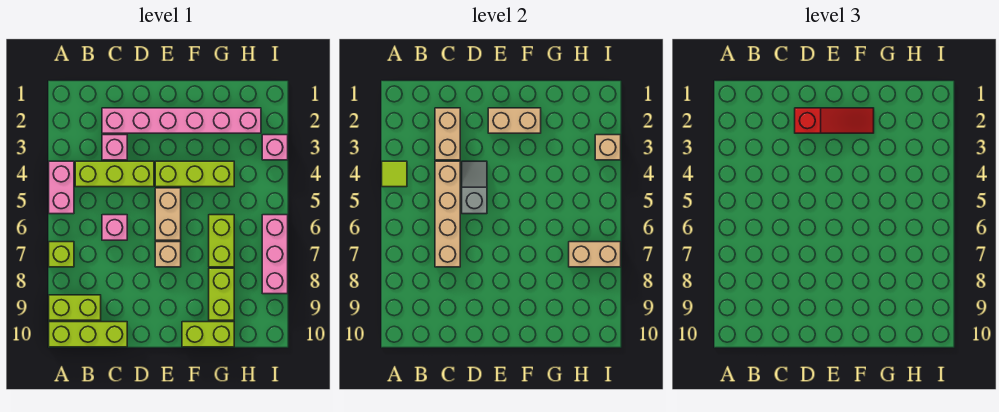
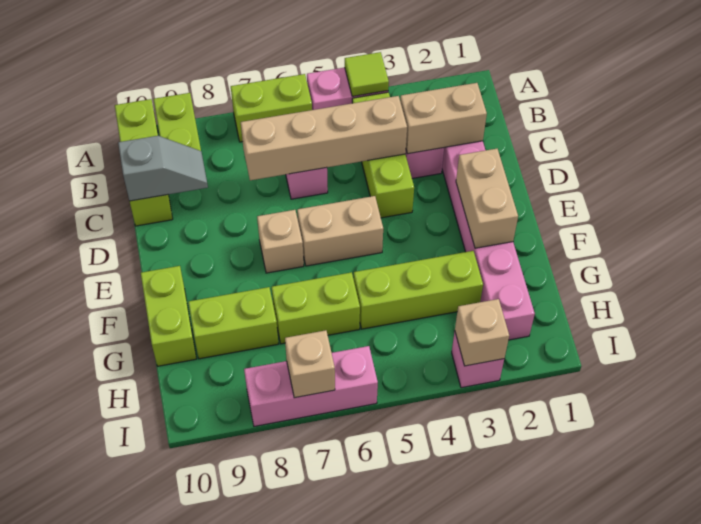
lime 1x1 brick [49,242,74,267] -> lime 1x2 brick [231,74,312,142]
red 1x3 slope [795,108,874,133] -> none
grey 1x2 slope [462,161,487,214] -> grey 1x2 slope moved to [118,136,208,201]
lime 1x3 brick [155,161,234,187] -> lime 1x3 brick turned to [354,251,483,329]
tan 1x2 brick [569,242,621,267] -> tan 1x1 brick [285,330,335,398]

